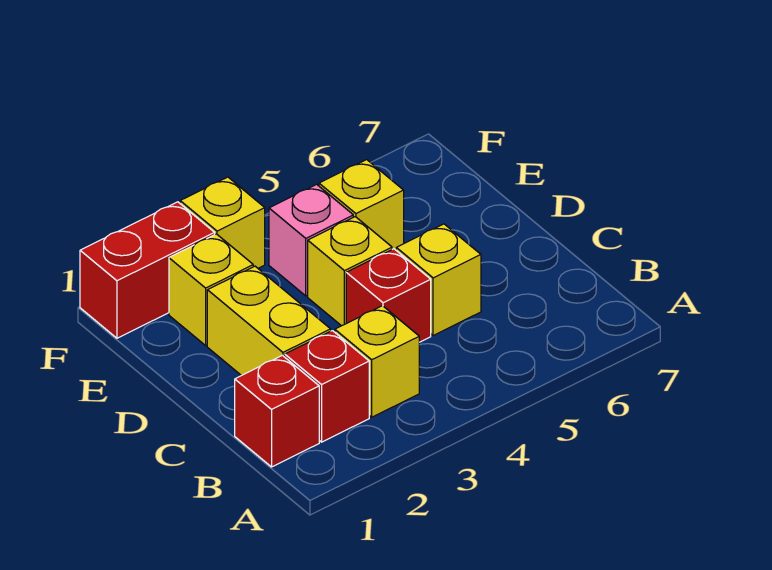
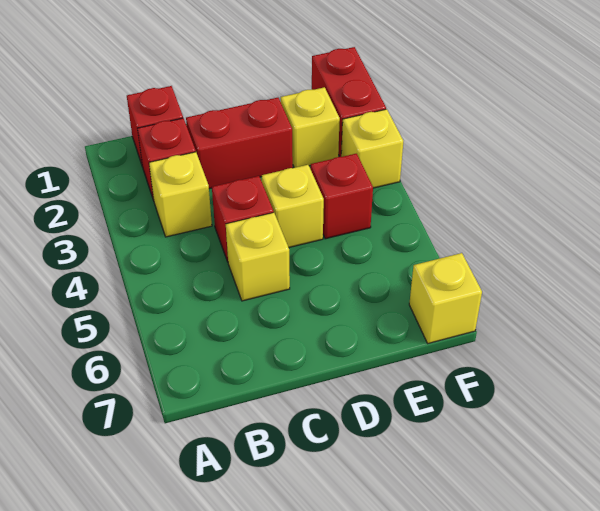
yellow 1x2 brick [207,266,331,376] -> red 1x2 brick [186,98,293,189]
pink 1x1 brick [269,184,353,296] -> red 1x1 brick [311,154,373,239]
yellow 1x1 brick [319,160,404,250] -> yellow 1x1 brick moved to [409,253,482,343]

